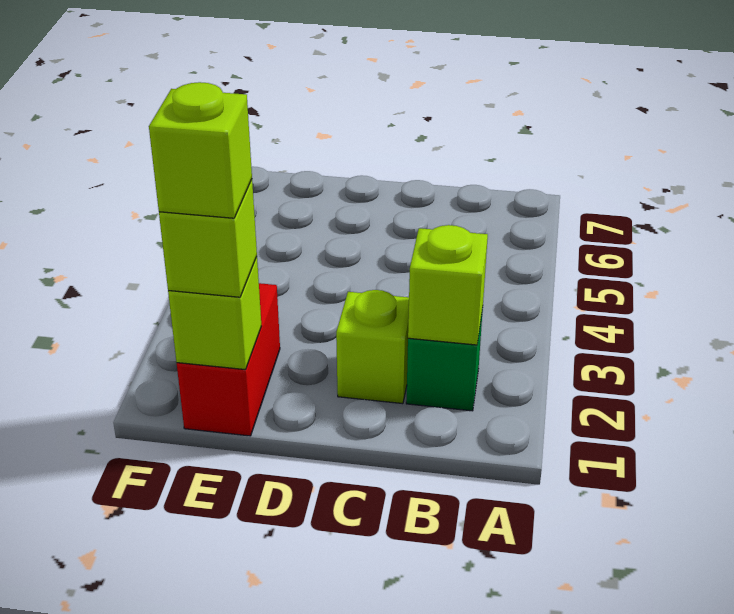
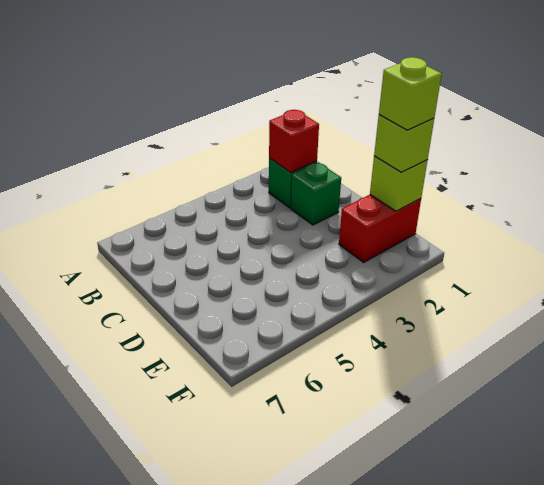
lime 1x1 brick [408,225,488,345] -> red 1x1 brick [269,110,319,173]
lime 1x1 brick [336,290,409,404] -> green 1x1 brick [291,162,341,225]

